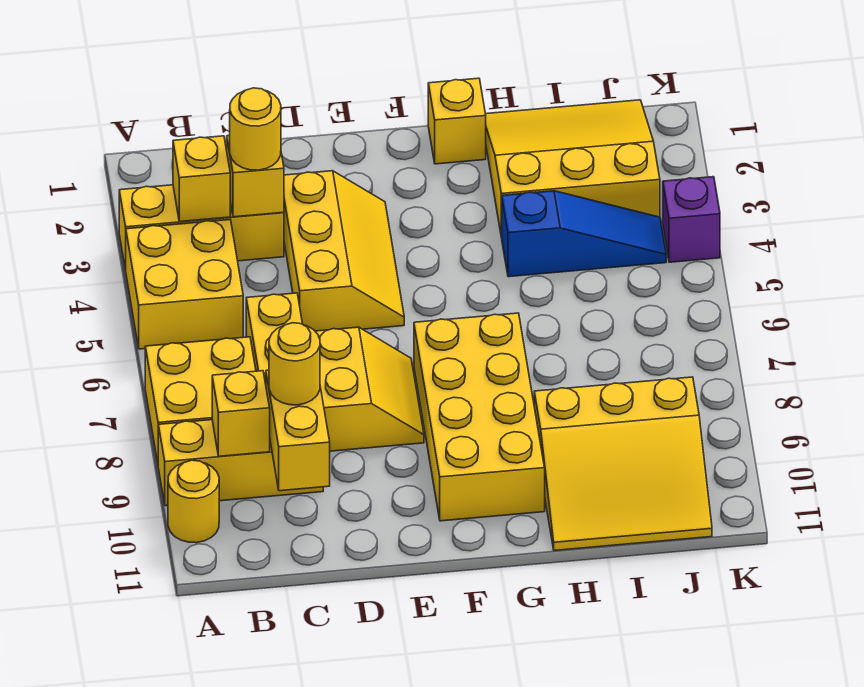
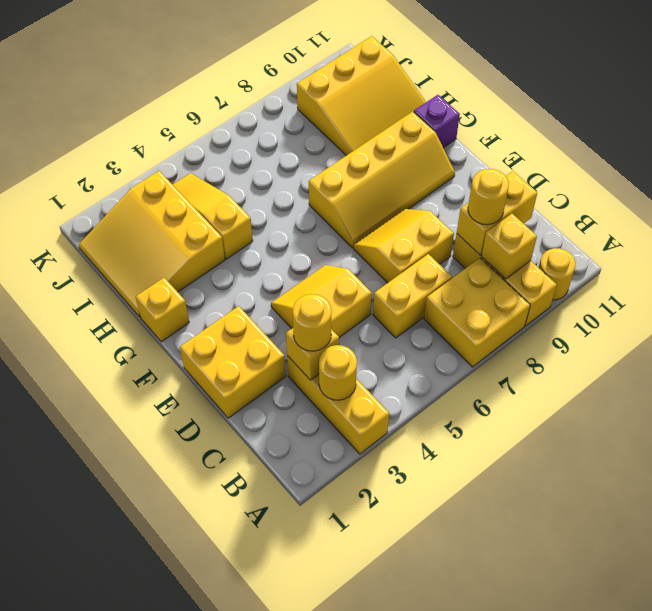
yellow 2x2 brick [126,220,243,349] -> yellow 2x2 brick moved to [180,306,286,418]
yellow 1x1 brick [173,136,230,222] -> yellow 1x1 round brick [319,345,357,400]
yellow 2x3 slope [284,171,404,331] -> yellow 2x2 slope [271,265,372,337]
yellow 2x4 brick [414,313,545,521] -> yellow 2x4 slope [309,111,455,248]
blue 1x3 slope [502,191,666,277] -> yellow 1x3 slope [173,173,253,259]
yellow 3x3 slope [534,377,712,551] -> yellow 3x3 slope turned to [297,36,426,156]
purple 1x1 brick [663,177,720,262] -> purple 1x1 brick moved to [414,95,460,148]

